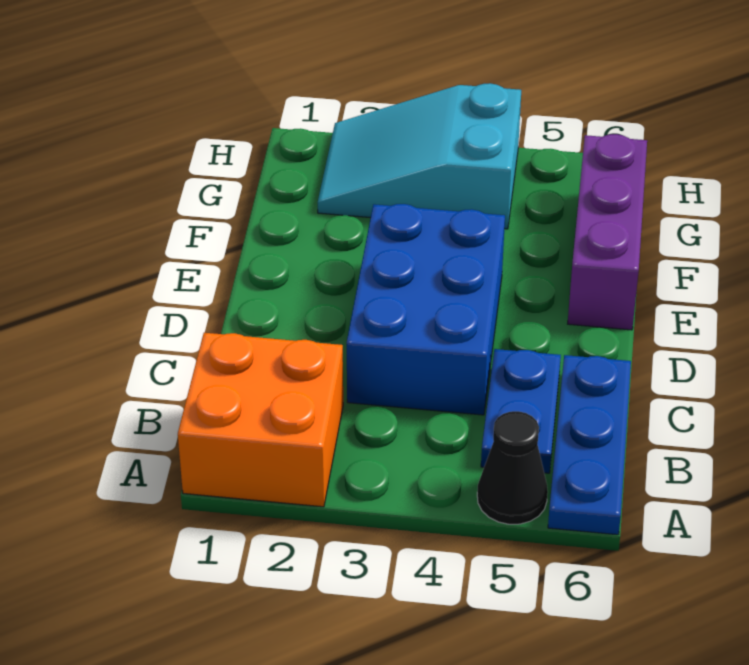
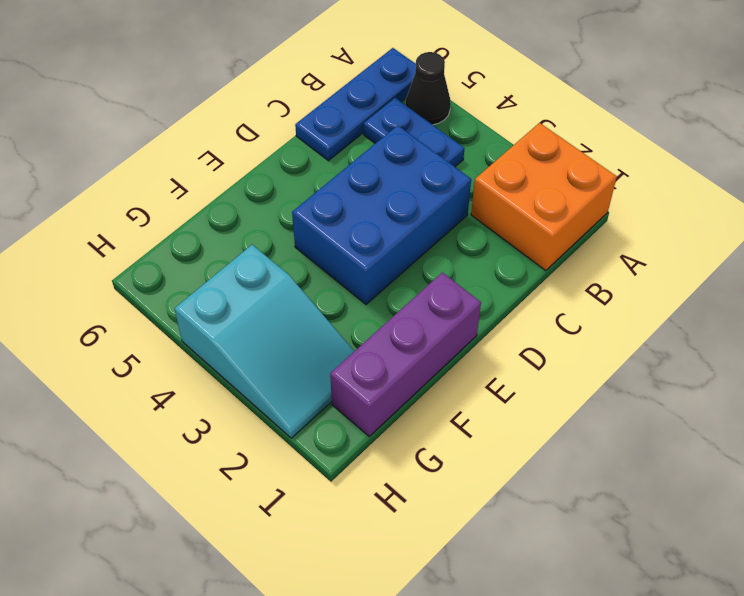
blue 1x2 plate [481,349,561,473] -> blue 1x2 plate turned to [364,98,464,167]
purple 1x3 brick [568,134,647,330] -> purple 1x3 brick moved to [330,272,481,436]

